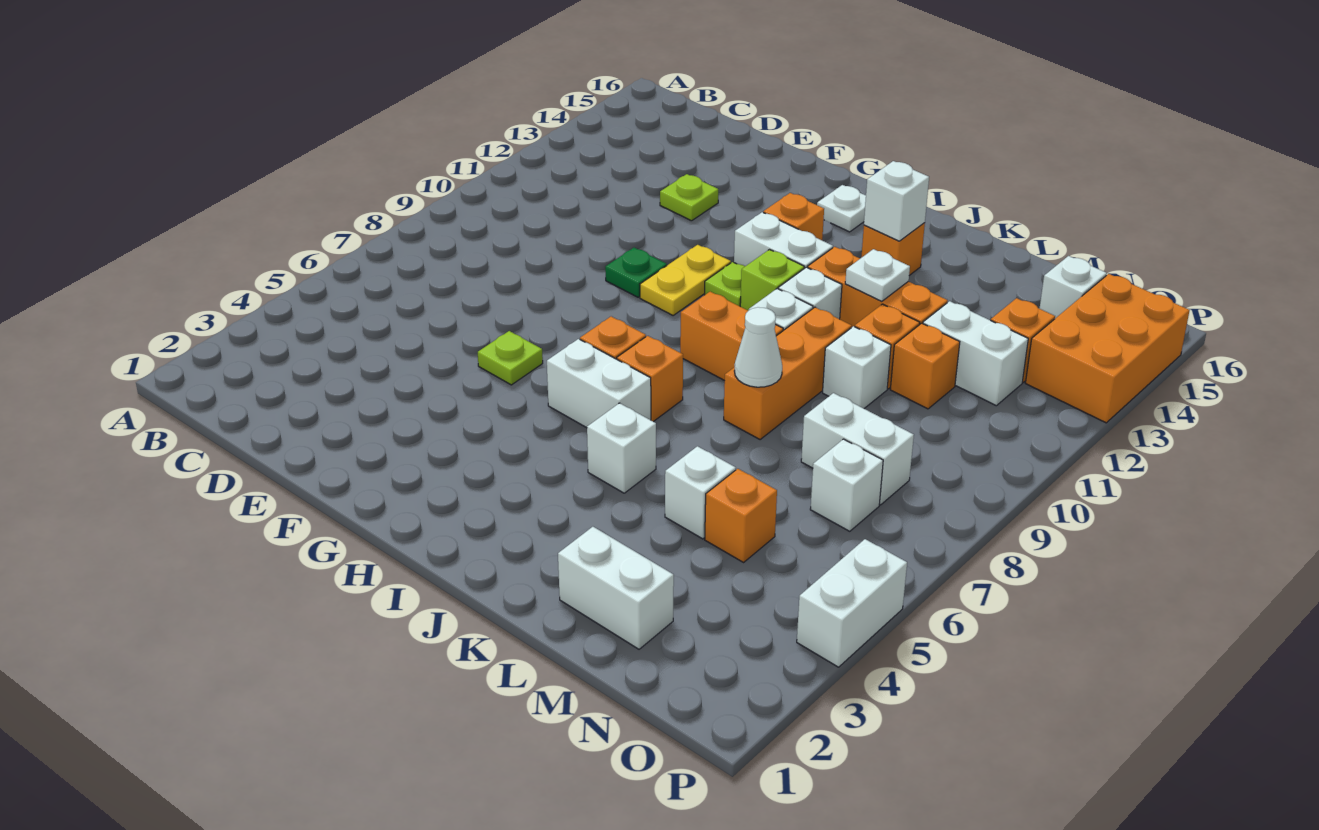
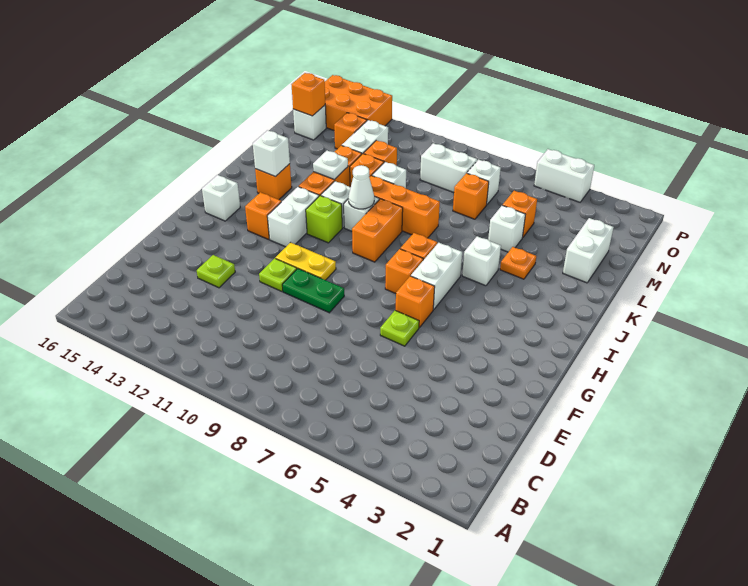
green 1x1 plate [605,248,667,297] -> green 1x2 plate [282,269,344,313]
none -> orange 1x1 brick [396,276,435,328]
lime 1x1 plate [705,262,745,306] -> lime 1x1 plate moved to [259,258,297,291]
white 1x1 plate [817,185,866,232] -> white 1x1 brick [202,175,240,221]
none -> orange 1x1 plate [500,247,536,279]
white 1x1 cone [735,307,782,387] -> white 1x1 cone moved to [348,165,374,209]
none -> orange 1x1 brick [453,173,489,219]
white 1x2 brick [801,393,914,505] -> white 1x2 brick turned to [420,143,477,192]
none -> orange 1x1 brick [291,73,325,116]

